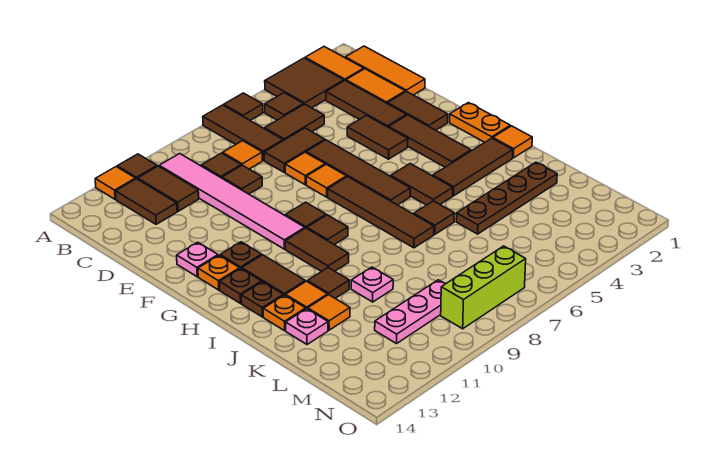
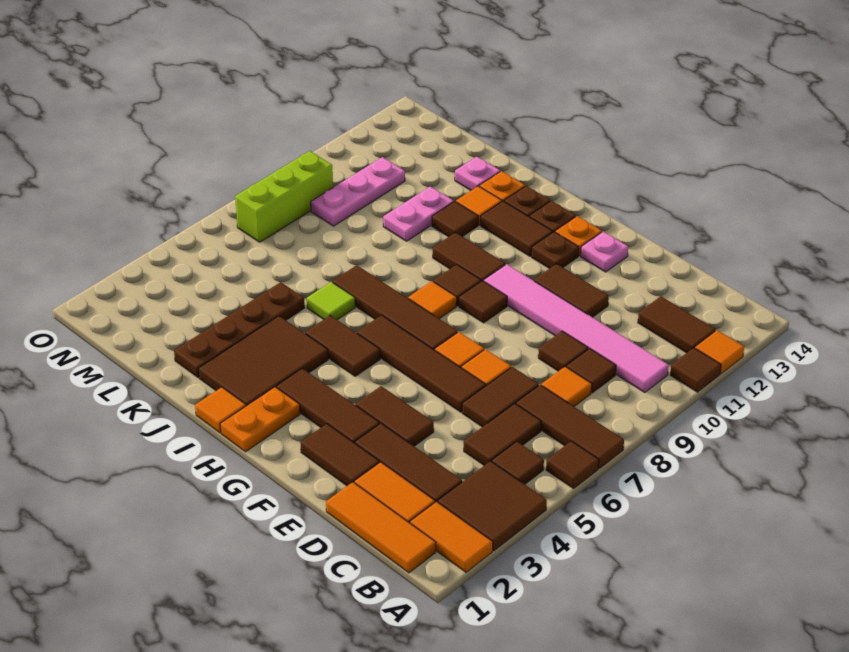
brown 1x2 tile [138,166,199,211] -> brown 1x2 tile moved to [534,264,609,317]
orange 1x2 plate [450,103,510,142] -> orange 1x2 plate turned to [220,387,300,452]
brown 1x3 tile [433,138,513,196] -> brown 2x3 tile [198,316,328,406]
brown 1x1 tile [414,201,455,234] -> lime 1x1 tile [307,282,355,320]
pink 1x1 plate [351,267,393,302] -> pink 1x2 plate [383,187,454,241]
orange 1x1 tile [308,295,350,330] -> orange 1x1 tile moved to [408,281,457,319]

